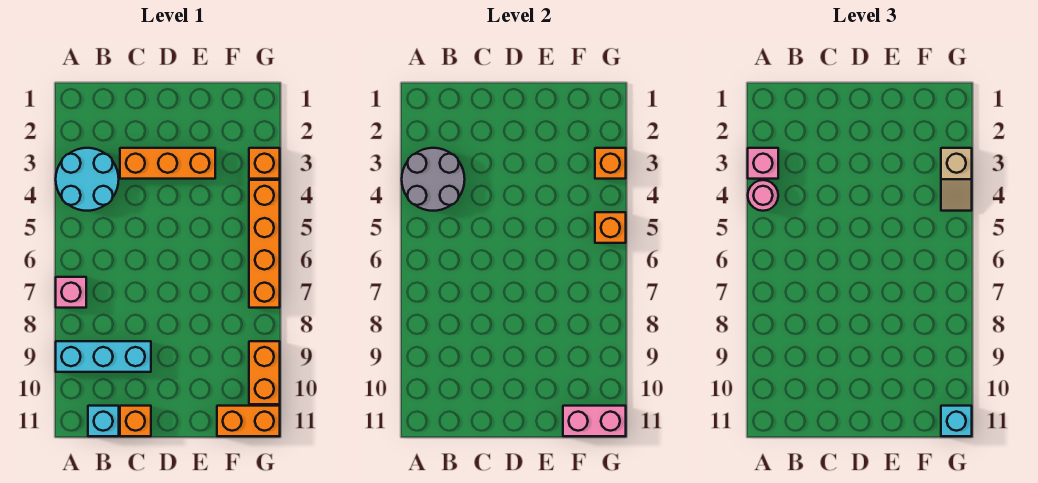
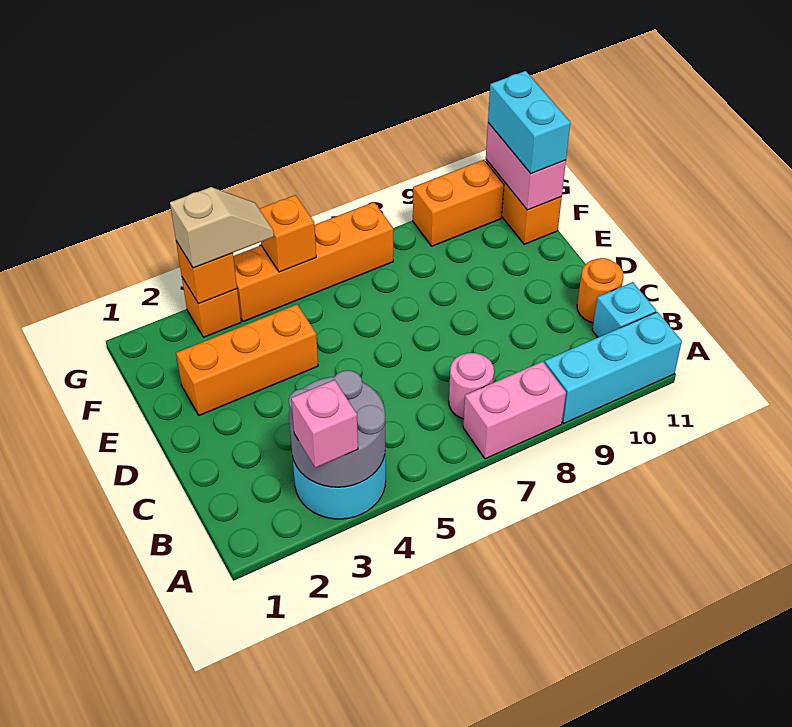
pink 1x1 round brick [748,180,778,211] -> pink 1x1 round brick moved to [449,353,494,419]
pink 1x1 brick [56,277,86,308] -> pink 1x2 brick [463,362,566,459]
cyan 1x3 brick [56,341,151,372] -> cyan 1x3 brick turned to [545,312,682,423]
orange 1x3 brick [120,148,215,179] -> orange 1x3 brick turned to [176,304,318,415]
orange 1x1 brick [120,406,151,436] -> orange 1x1 round brick [577,258,623,323]
cyan 1x1 brick [941,406,972,436] -> cyan 1x2 brick [488,71,570,174]

